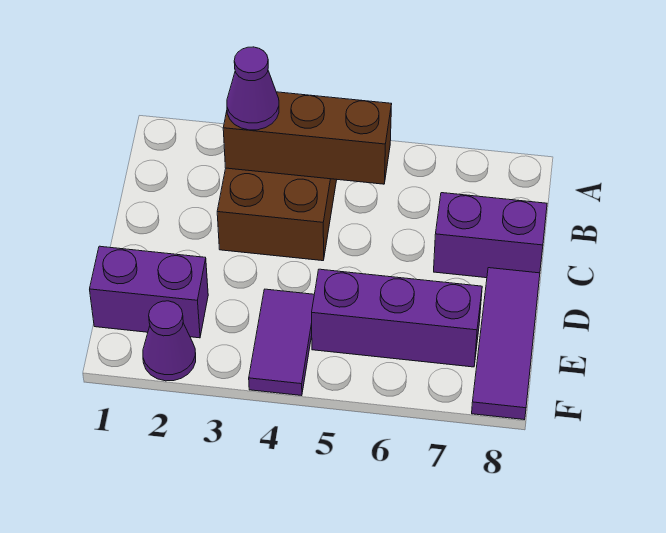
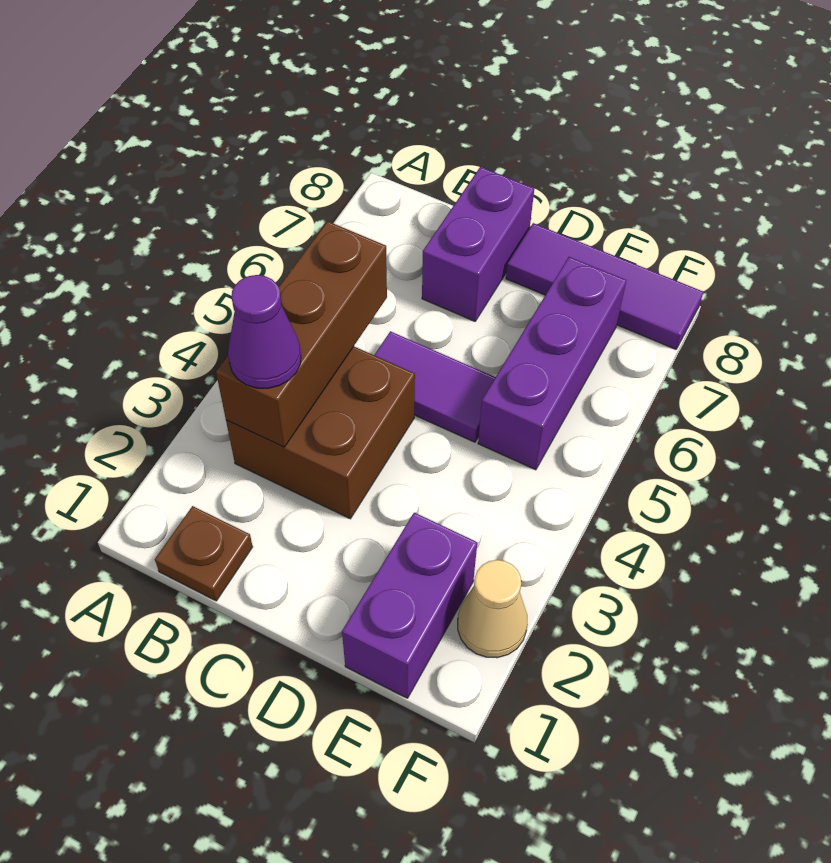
none -> brown 1x1 plate [155,506,253,601]
purple 1x2 tile [249,289,314,396] -> purple 1x2 tile moved to [375,331,496,442]
purple 1x1 cone [143,301,196,381] -> tan 1x1 cone [458,560,528,658]

